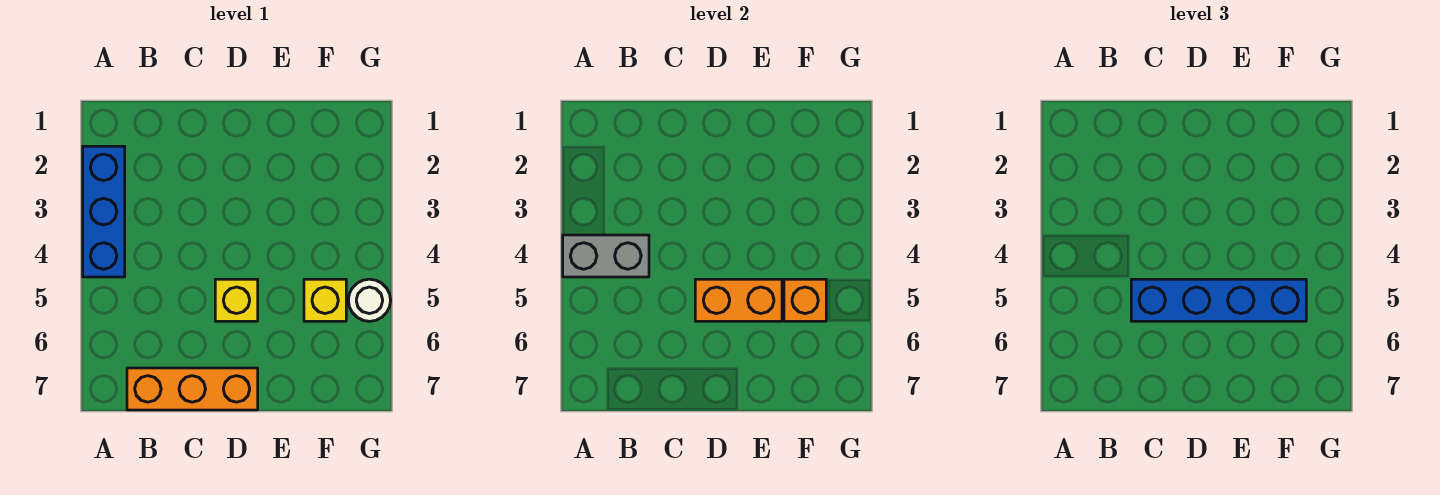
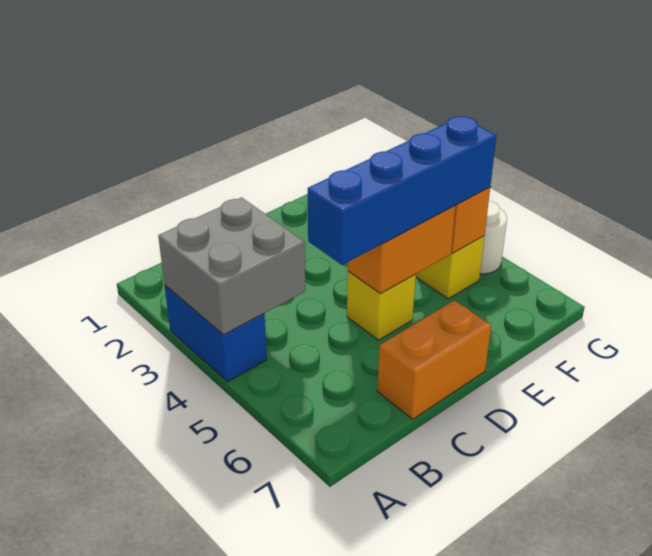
blue 1x3 brick [83,146,125,277] -> blue 1x2 brick [165,285,267,382]
grey 1x2 brick [563,235,649,277] -> grey 2x2 brick [158,197,305,335]
orange 1x3 brick [127,368,258,410] -> orange 1x2 brick [377,300,491,419]

